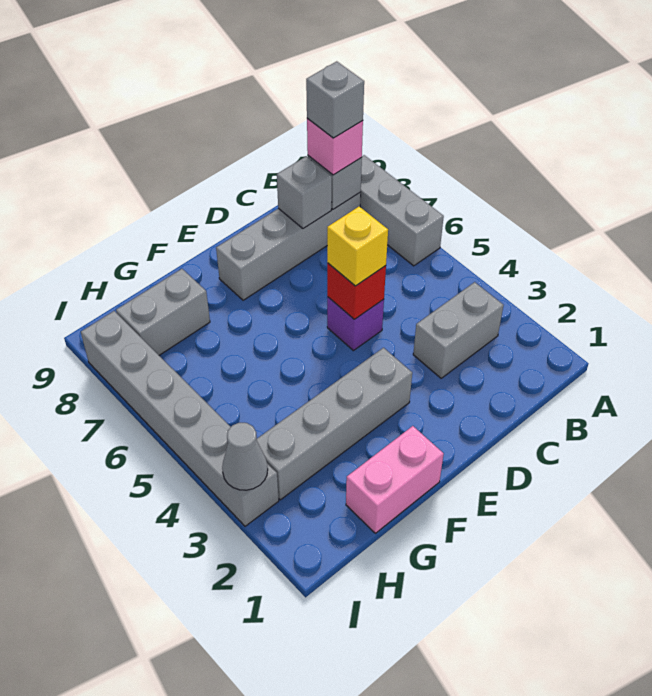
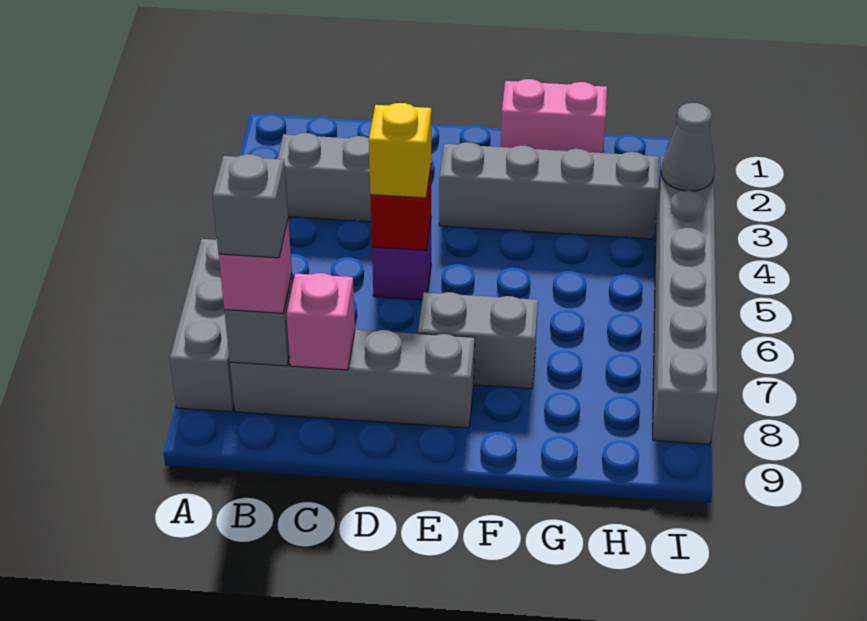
grey 1x1 brick [277,156,332,229] -> pink 1x1 brick [286,273,355,370]
grey 1x2 brick [116,269,210,355] -> grey 1x2 brick moved to [418,292,538,389]

